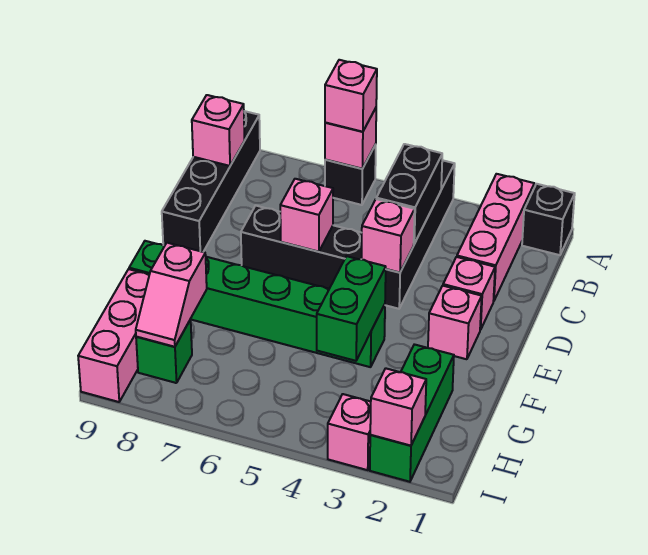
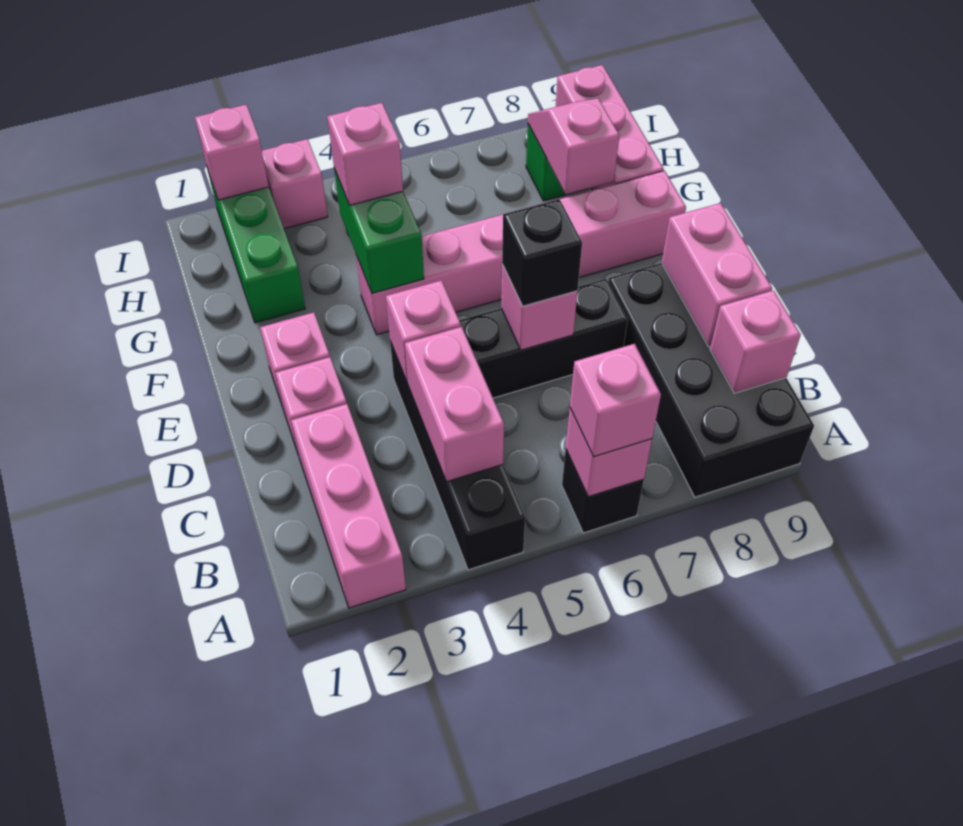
black 1x1 brick [522,184,575,255] -> black 1x1 brick moved to [502,199,582,306]
black 1x4 brick [162,111,260,252] -> black 2x4 brick [608,263,814,497]
black 1x2 brick [376,144,442,244] -> pink 1x2 brick [405,327,504,482]
none -> pink 1x2 brick [662,203,772,347]
green 1x6 brick [129,241,385,367] -> pink 1x6 brick [356,171,686,335]
none -> pink 1x1 brick [327,103,403,205]

